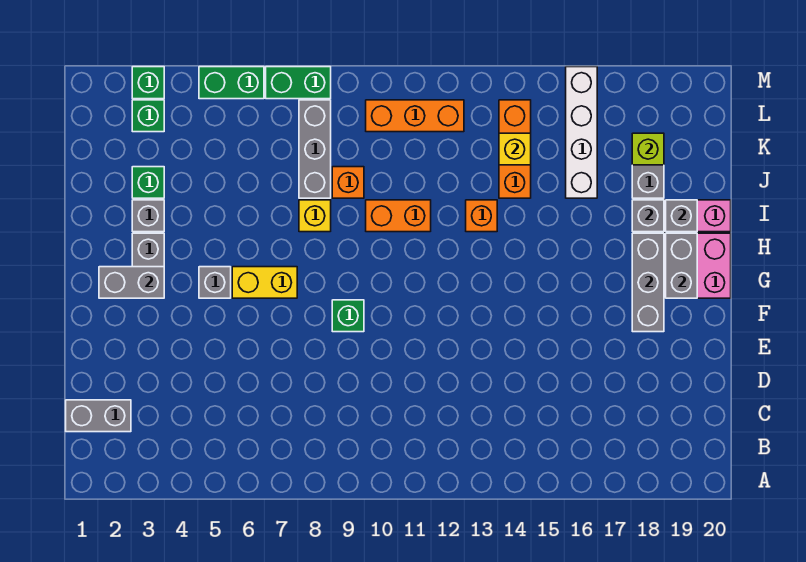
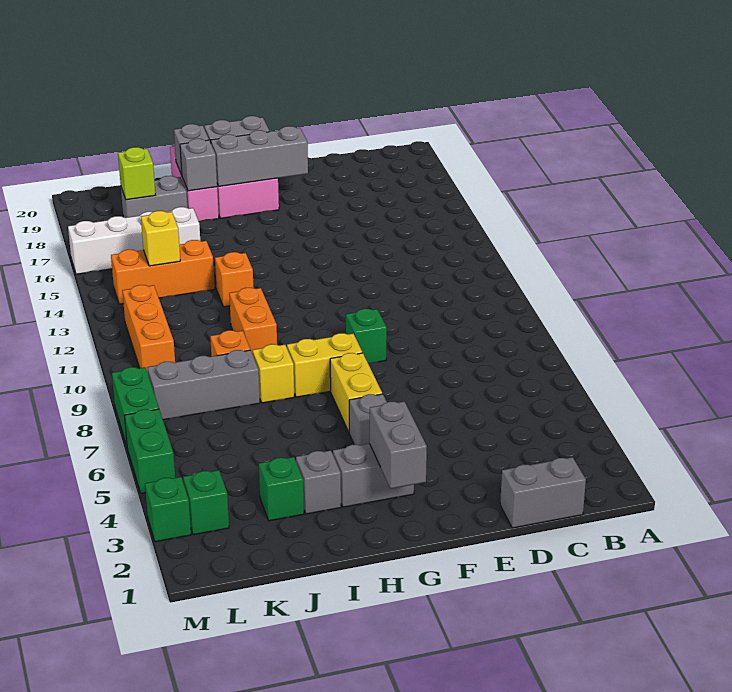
grey 1x2 brick [66,400,131,432] -> grey 1x2 brick turned to [500,457,586,528]
none -> yellow 1x2 brick [287,333,362,397]

